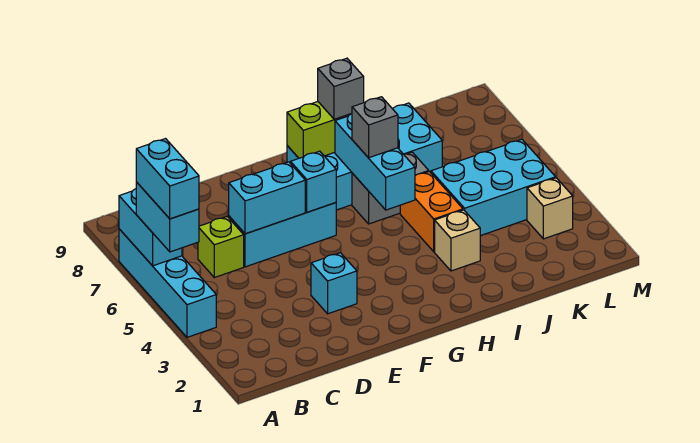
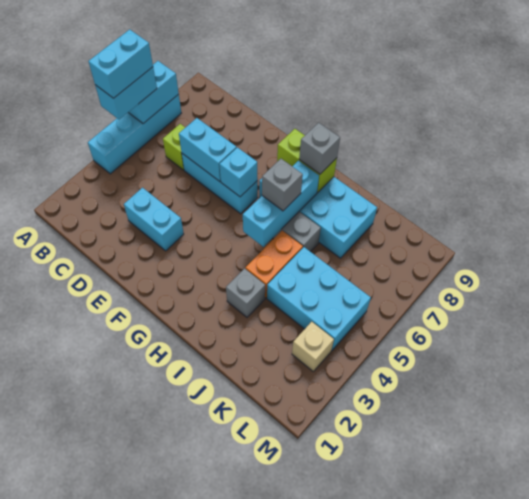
cyan 1x1 brick [311,253,357,314] -> cyan 1x2 brick [124,188,184,251]
tan 1x1 brick [435,210,480,271] -> grey 1x1 brick [226,268,265,317]

